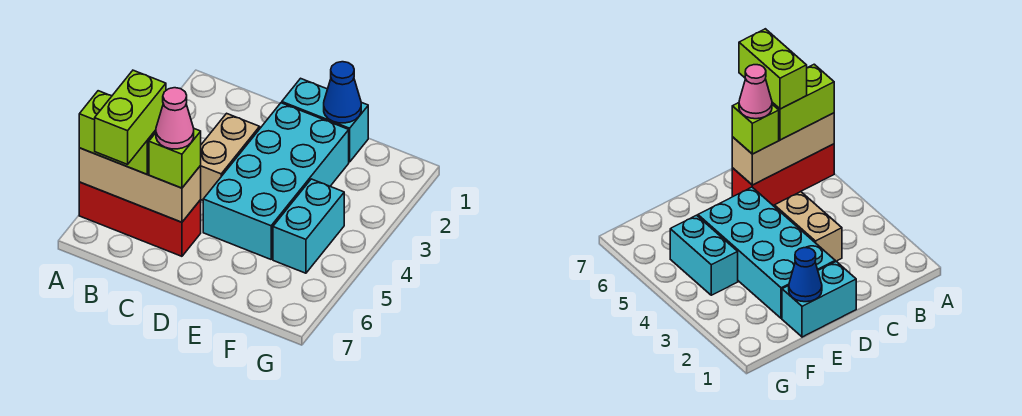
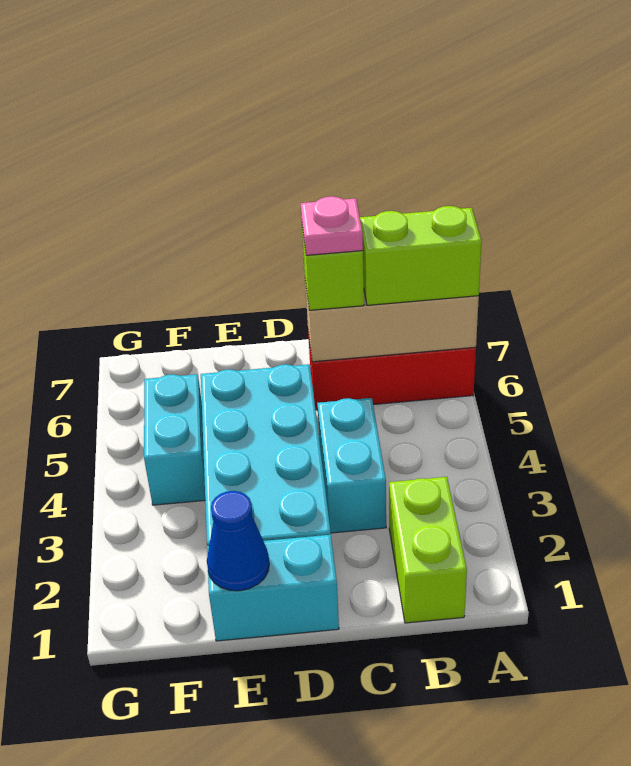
lime 1x2 brick [95,70,166,164] -> lime 1x2 brick moved to [389,477,467,623]
tan 1x2 brick [200,113,260,200] -> cyan 1x2 brick [317,398,386,533]
pink 1x1 cone [156,88,194,149] -> pink 1x1 plate [301,196,363,255]

